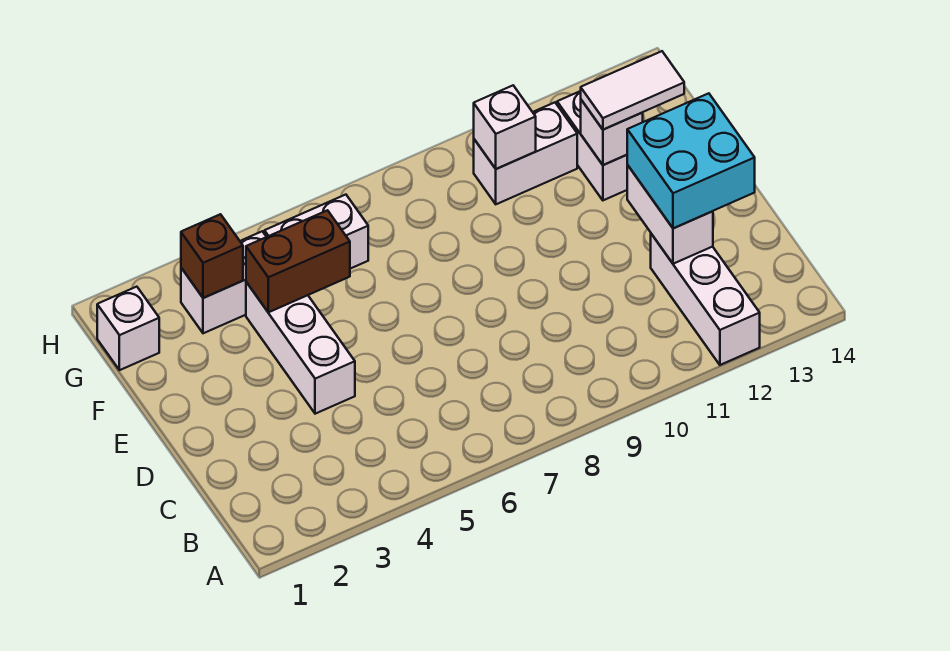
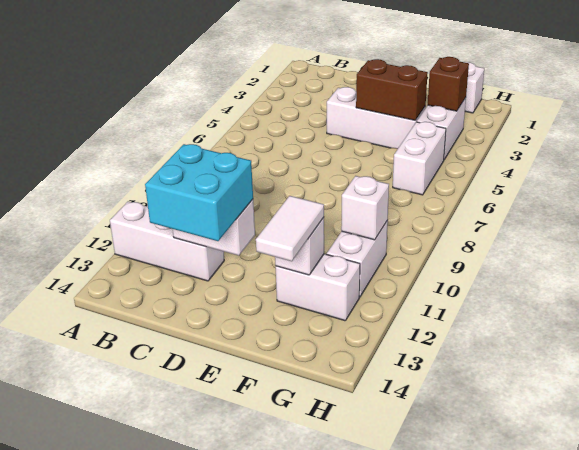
brown 1x2 brick [246,210,350,312] -> brown 1x2 brick turned to [356,59,428,120]

